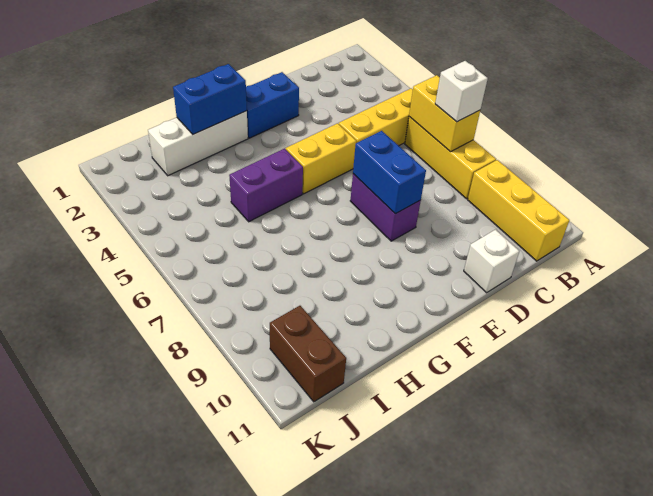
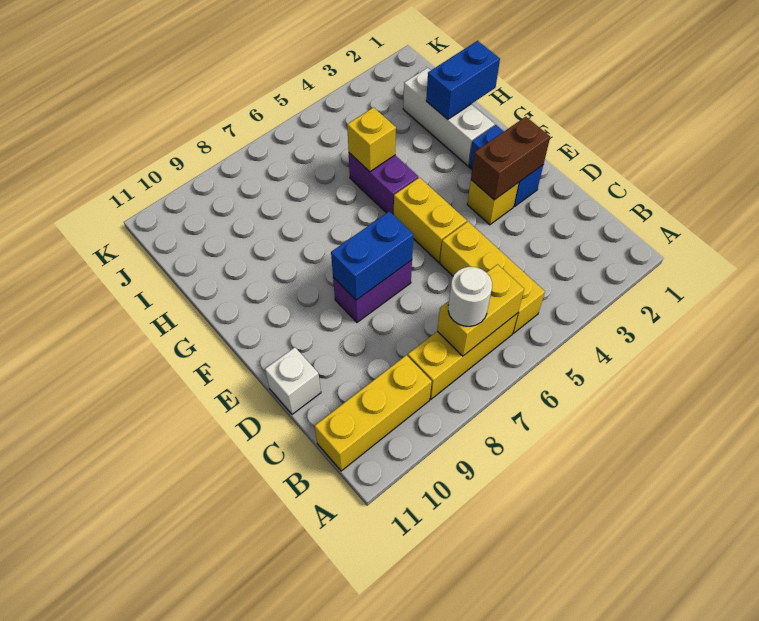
white 1x1 brick [435,61,488,122] -> white 1x1 round brick [448,267,492,326]
none -> yellow 1x1 brick [467,180,518,225]
blue 1x2 brick [173,64,247,134] -> blue 1x2 brick turned to [426,41,500,119]
none -> yellow 1x1 brick [347,107,396,172]
brown 1x2 brick [270,306,346,402] -> brown 1x2 brick moved to [471,117,550,200]

